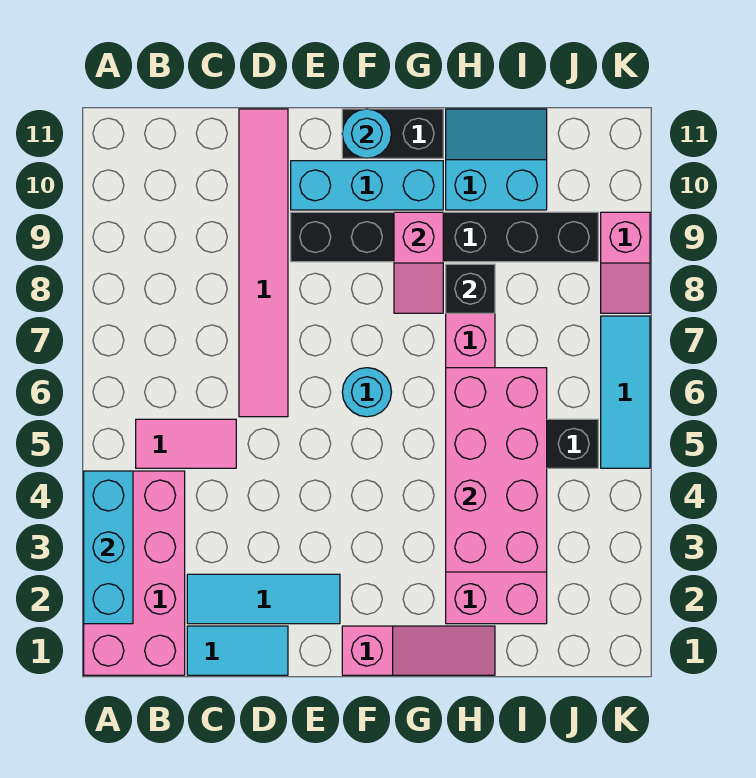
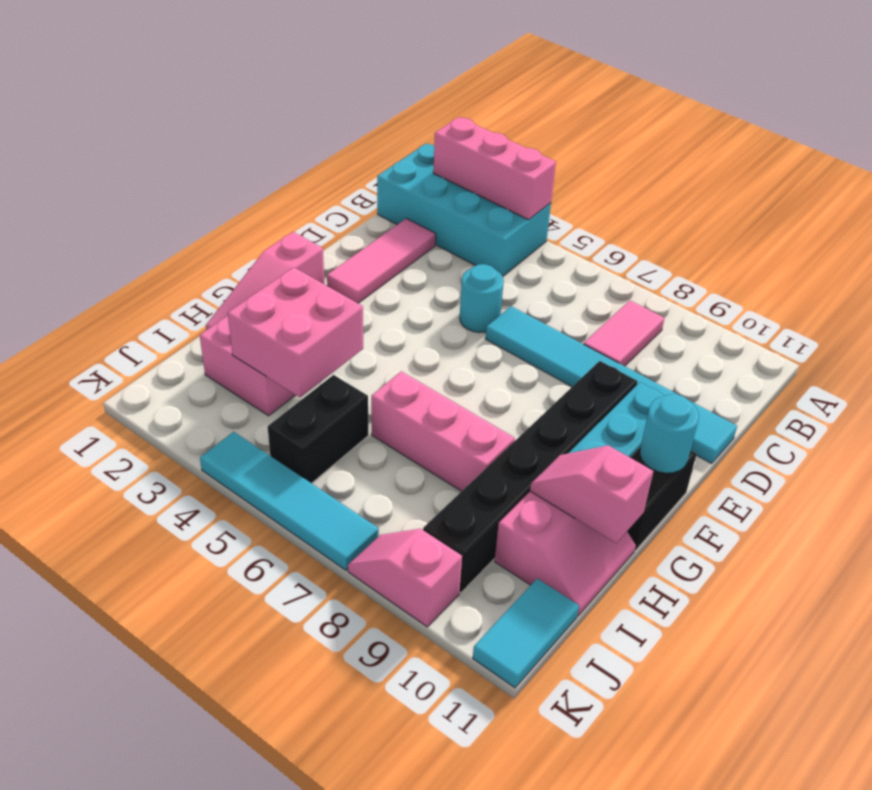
pink 2x4 brick [84,471,185,675] -> cyan 2x4 brick [377,143,551,276]
cyan 1x3 brick [84,471,133,624] -> pink 1x3 brick [433,117,556,220]
pink 1x2 tile [136,419,236,468] -> pink 1x2 tile moved to [584,301,664,366]
cyan 1x2 tile [187,626,288,675] -> cyan 1x2 tile moved to [473,579,579,688]
cyan 1x3 tile [187,574,340,624] -> pink 1x3 tile [327,218,436,303]
pink 1x6 tile [239,109,288,417] -> cyan 1x6 tile [485,306,737,463]
cyan 1x1 round brick [342,368,391,417] -> cyan 1x1 round brick moved to [460,264,504,333]
pink 1x2 slope [394,212,443,313] -> pink 1x2 slope moved to [530,445,653,543]
pink 2x4 brick [446,368,547,572] -> pink 2x2 brick [228,267,363,397]
black 1x1 brick [446,264,495,313] -> none
cyan 2x2 slope [446,109,547,210] -> pink 2x2 slope [495,491,636,616]
cyan 1x3 tile [601,316,650,468] -> cyan 1x4 tile [200,432,379,570]

